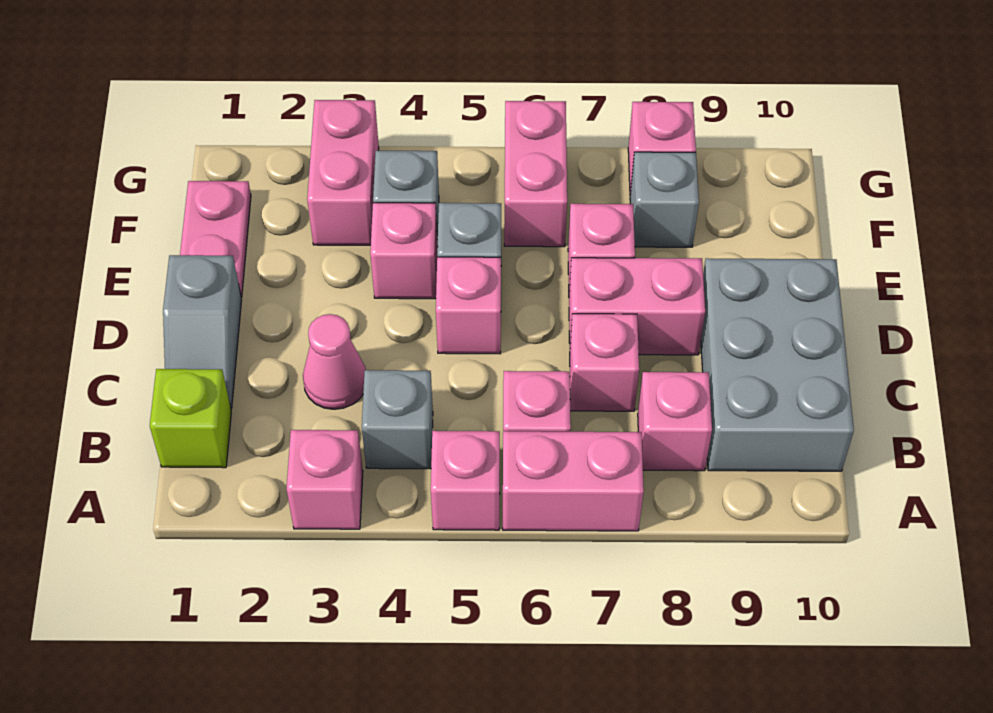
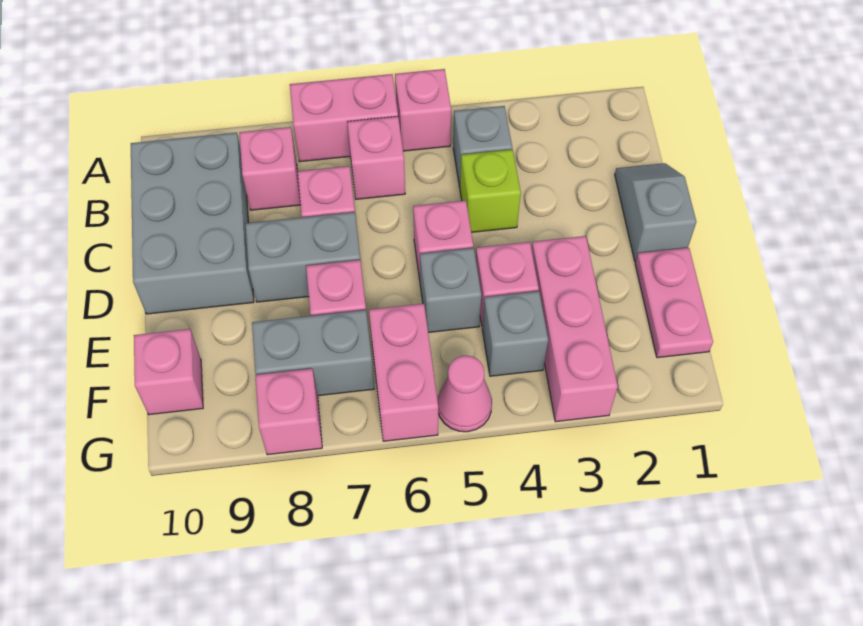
pink 1x1 brick [287,430,363,529] -> pink 1x1 brick moved to [134,329,203,415]
lime 1x1 brick [150,369,231,468] -> lime 1x1 brick moved to [460,149,521,232]
pink 1x1 cone [303,314,366,409] -> pink 1x1 cone moved to [438,356,492,432]
pink 1x2 brick [569,258,705,355] -> grey 1x2 brick [246,212,360,302]
pink 1x2 brick [307,100,379,245] -> pink 1x3 brick [532,236,618,422]
grey 1x1 brick [630,152,699,247] -> grey 1x2 brick [252,310,374,396]

